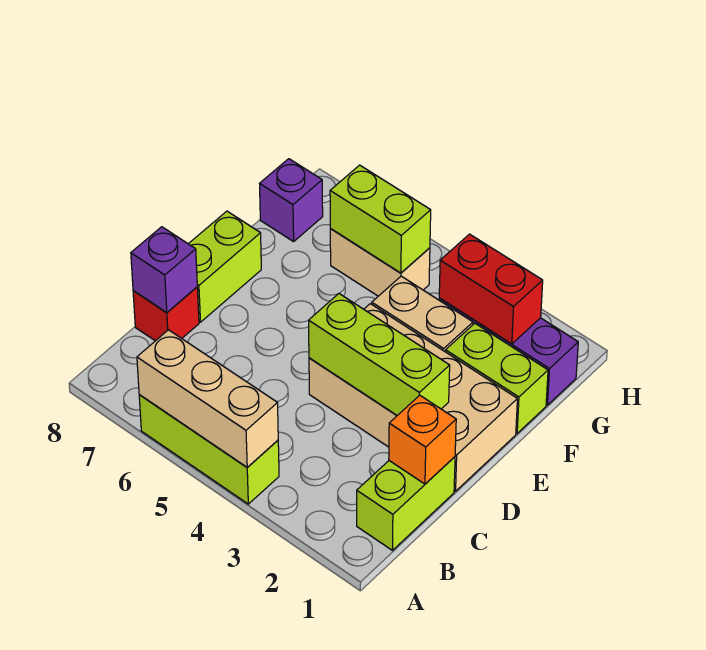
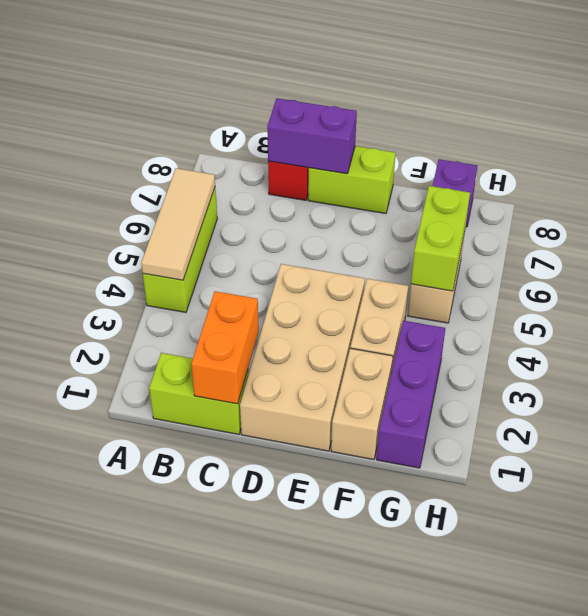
tan 1x3 brick [137,330,278,467] -> tan 1x3 tile [141,168,215,280]
orange 1x1 brick [389,395,456,484] -> orange 1x2 brick [191,291,259,404]
purple 1x1 brick [131,227,197,313] -> purple 1x2 brick [267,98,357,174]
lime 1x3 brick [309,294,450,416] -> none
lime 1x2 brick [446,323,548,433] -> tan 1x2 brick [331,348,393,460]
red 1x2 brick [439,234,543,344] -> none

